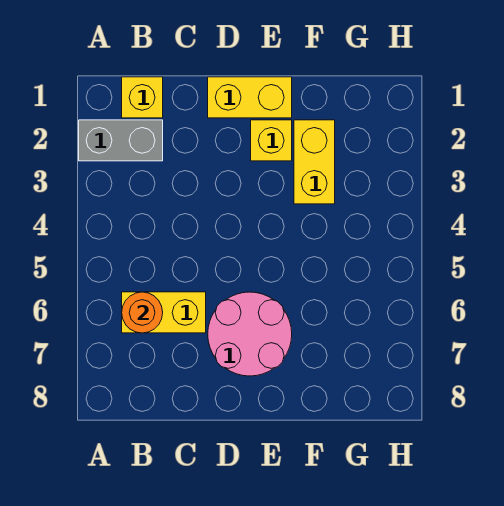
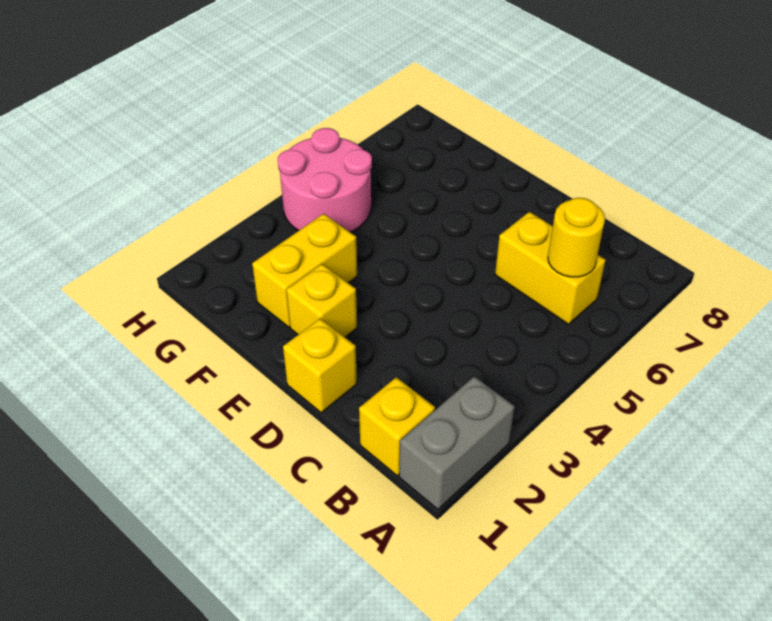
grey 1x2 brick [79,120,163,161] -> grey 1x2 brick turned to [399,376,515,509]
orange 1x1 round brick [122,292,163,333] -> yellow 1x1 round brick [548,198,605,277]
yellow 1x2 brick [208,77,292,118] -> yellow 1x1 brick [283,319,357,413]
pink 2x2 round brick [208,292,292,376] -> pink 2x2 round brick moved to [278,128,372,232]

